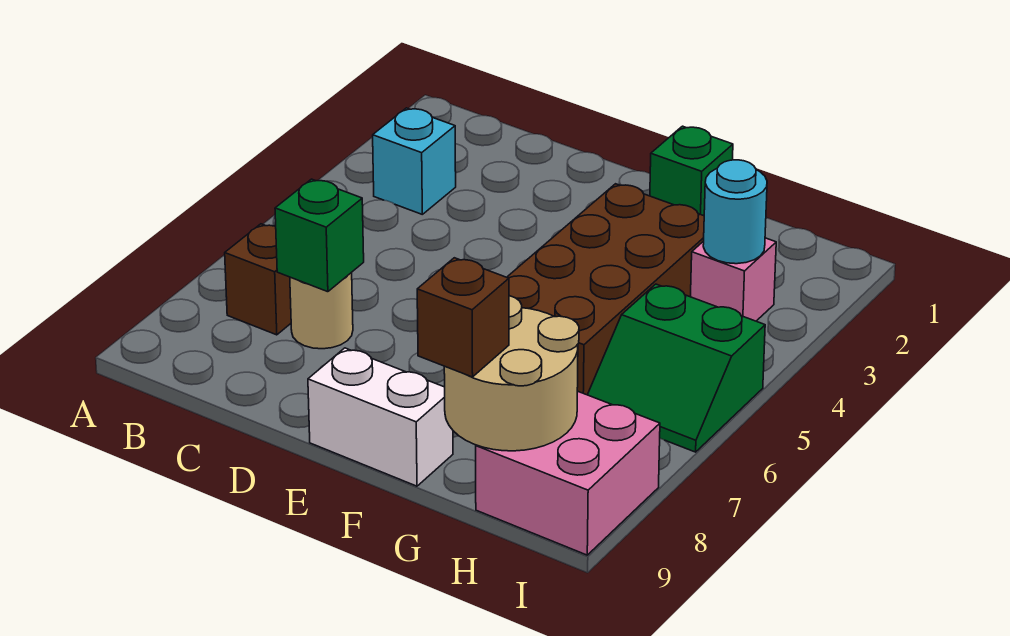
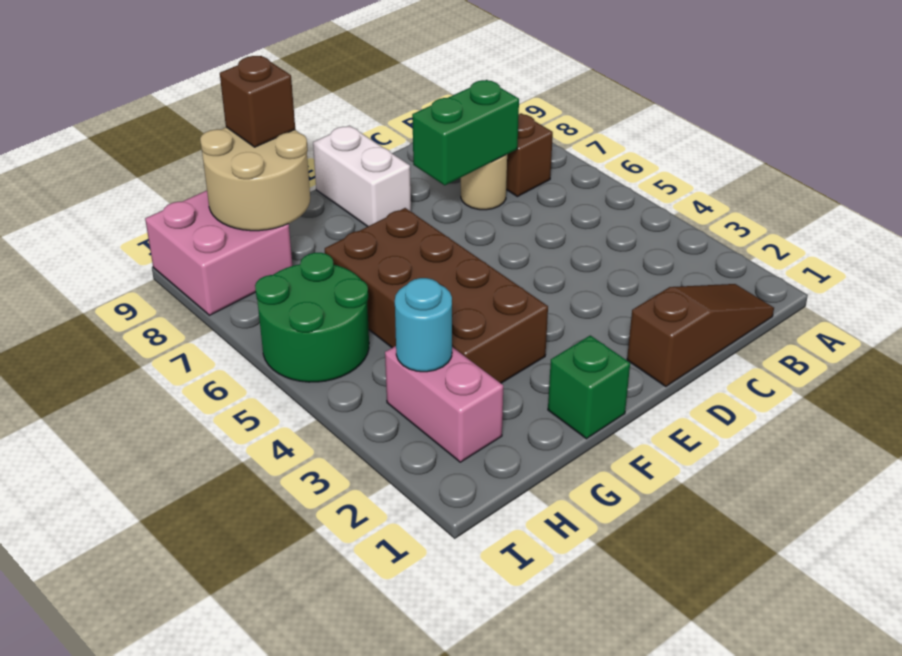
none -> brown 1x3 slope [627,284,774,387]
cyan 1x1 brick [373,108,456,214] -> none
green 1x1 brick [275,179,364,292] -> green 1x2 brick [412,80,519,185]
white 1x2 brick [308,348,453,486] -> white 1x2 brick turned to [313,126,411,227]
pink 1x1 brick [691,238,776,321] -> pink 1x2 brick [385,346,503,462]
green 2x2 slope [588,284,765,452] -> green 2x2 round brick [255,253,369,382]

